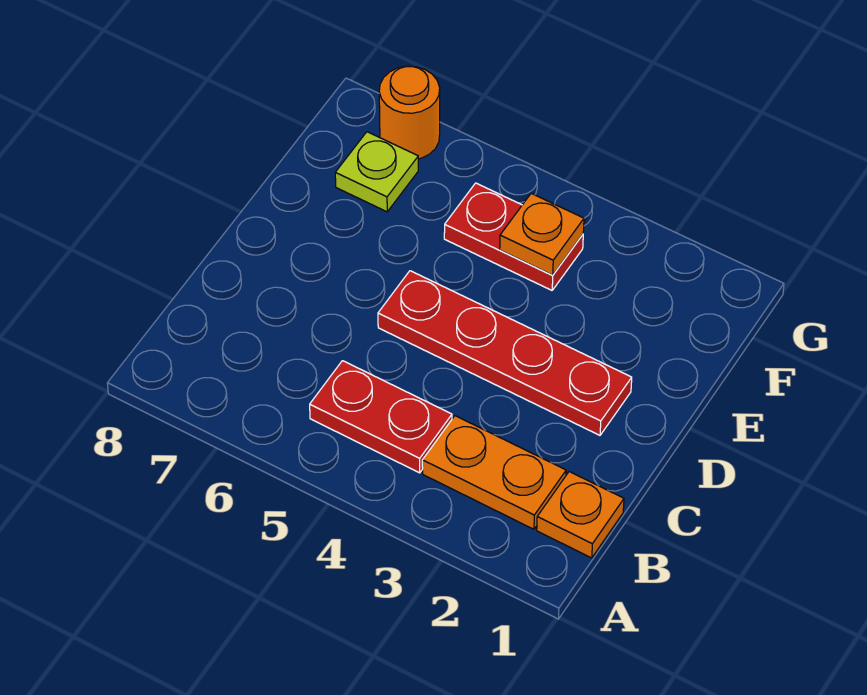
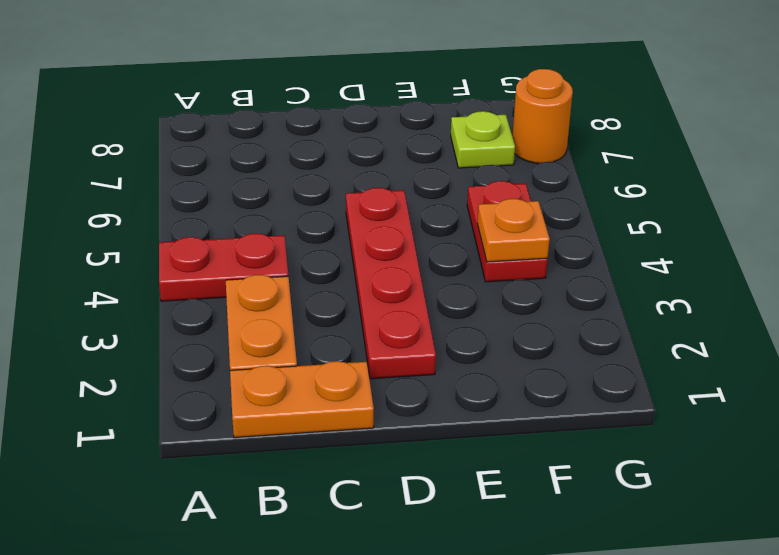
orange 1x1 plate [537,472,624,558] -> orange 1x2 plate [230,361,374,438]
red 1x2 plate [310,361,452,473] -> red 1x2 plate turned to [159,233,288,301]

